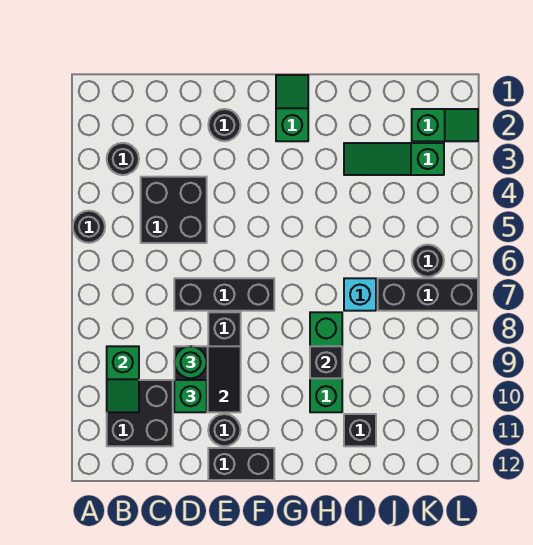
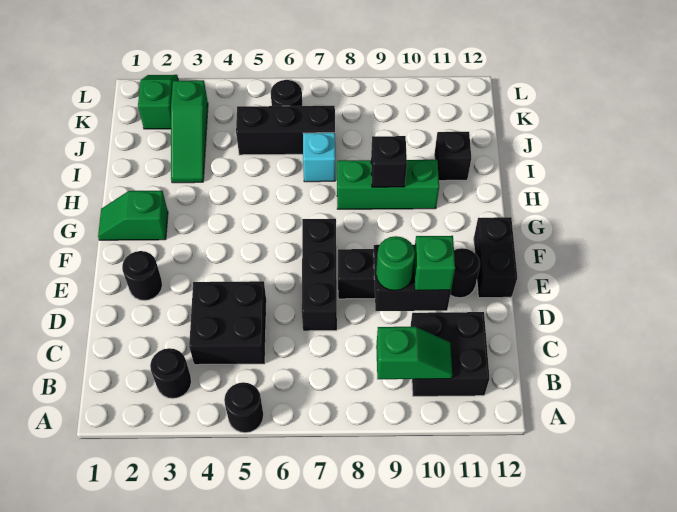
black 1x3 brick [378,278,478,311] -> black 1x3 brick turned to [236,106,335,155]

